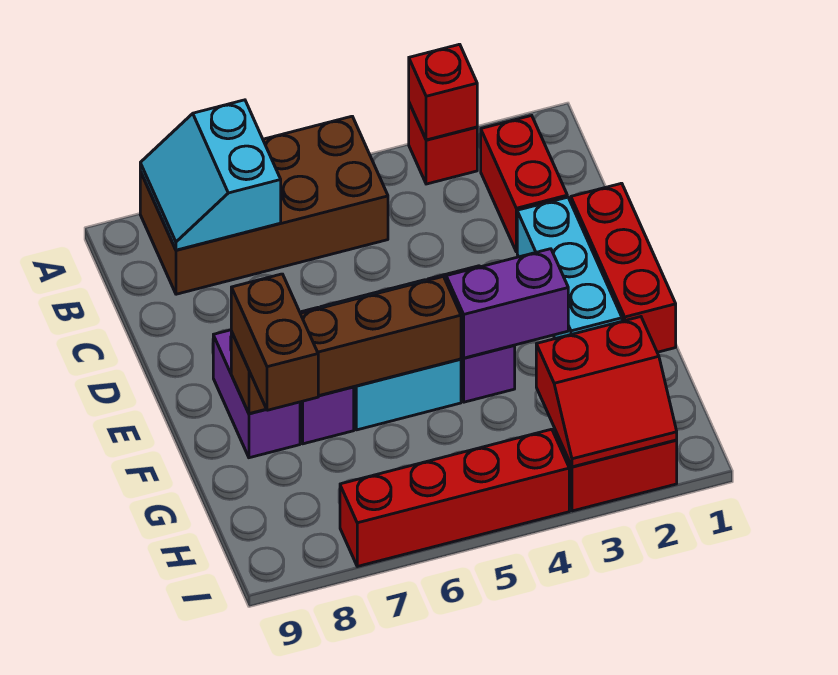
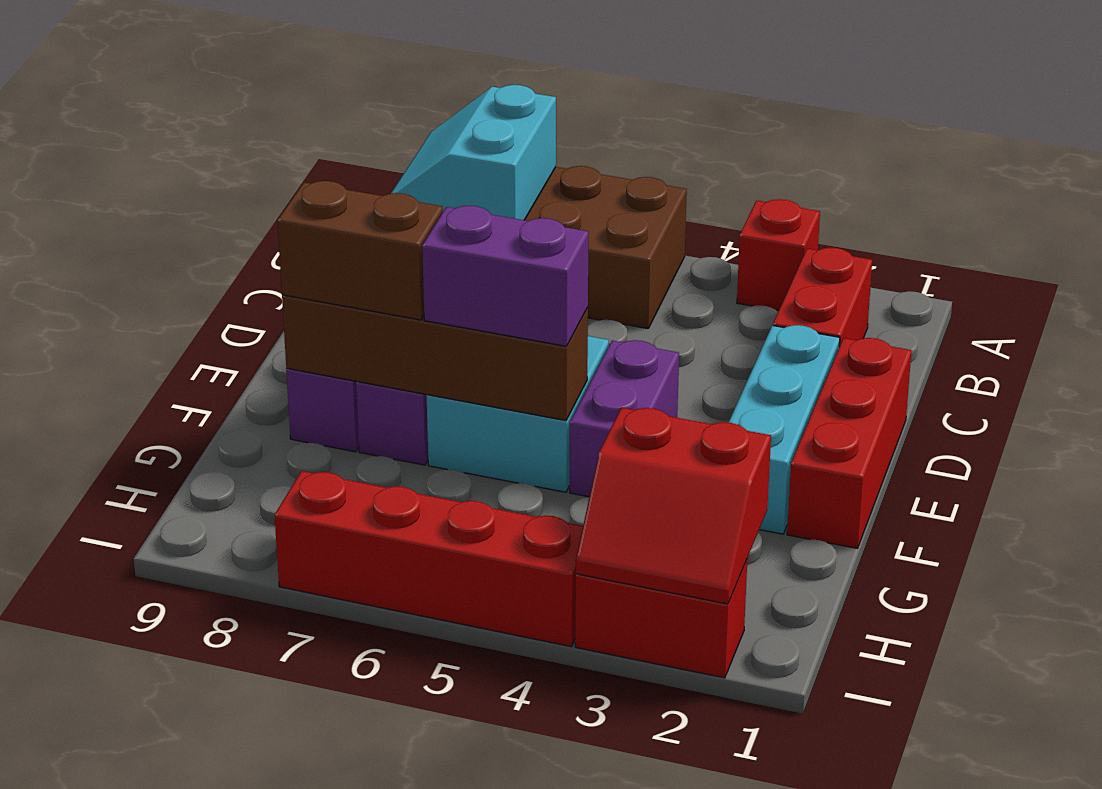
red 1x1 brick [409,44,477,140] -> none
purple 1x2 brick [446,249,568,358] -> purple 1x2 brick moved to [422,206,589,346]
brown 1x2 brick [231,274,318,410] -> brown 1x2 brick turned to [278,181,443,320]

